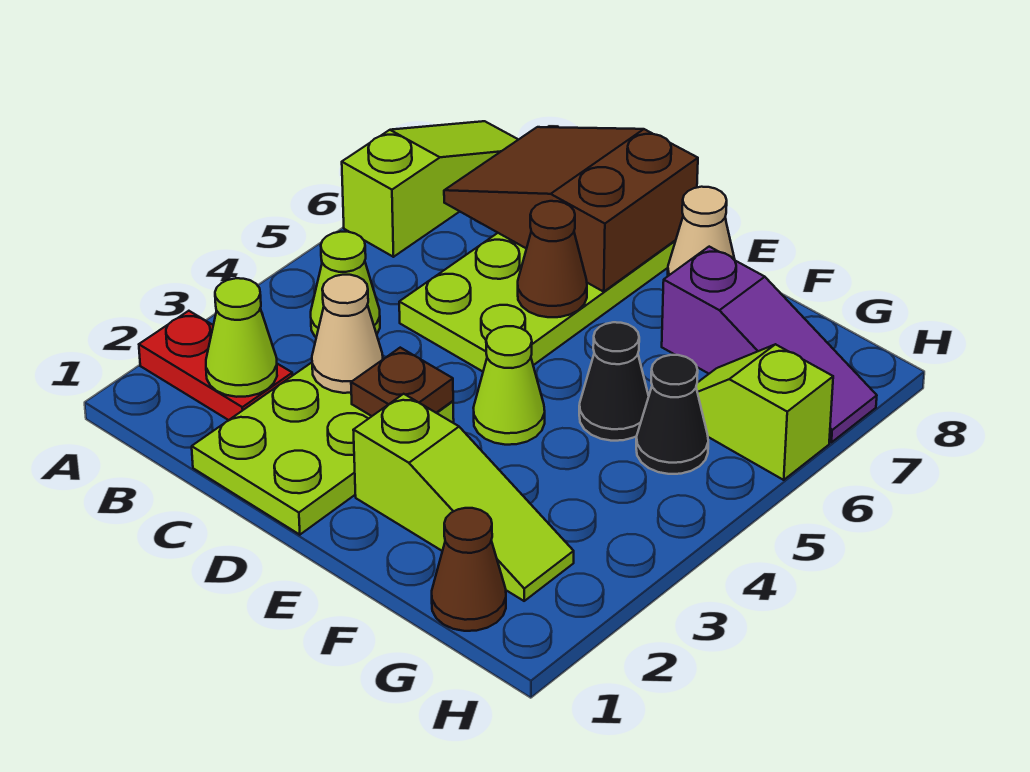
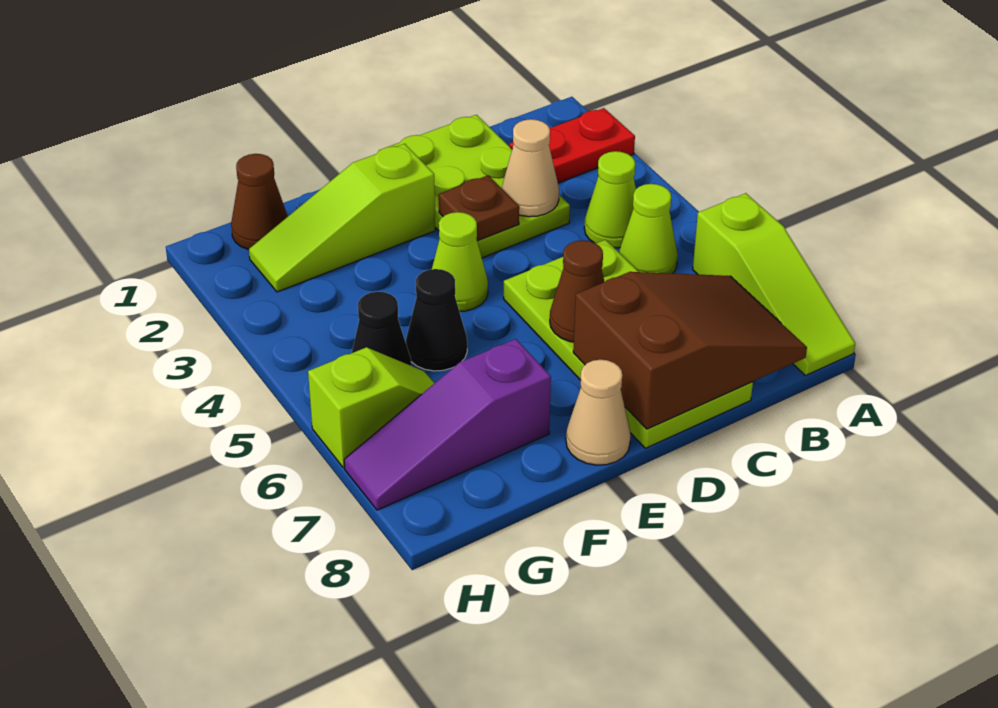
lime 1x1 cone [206,278,277,397] -> lime 1x1 cone moved to [619,184,678,273]

